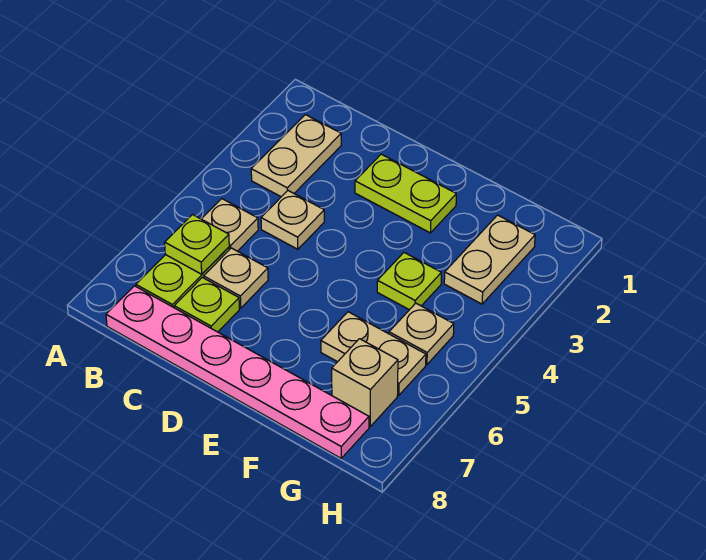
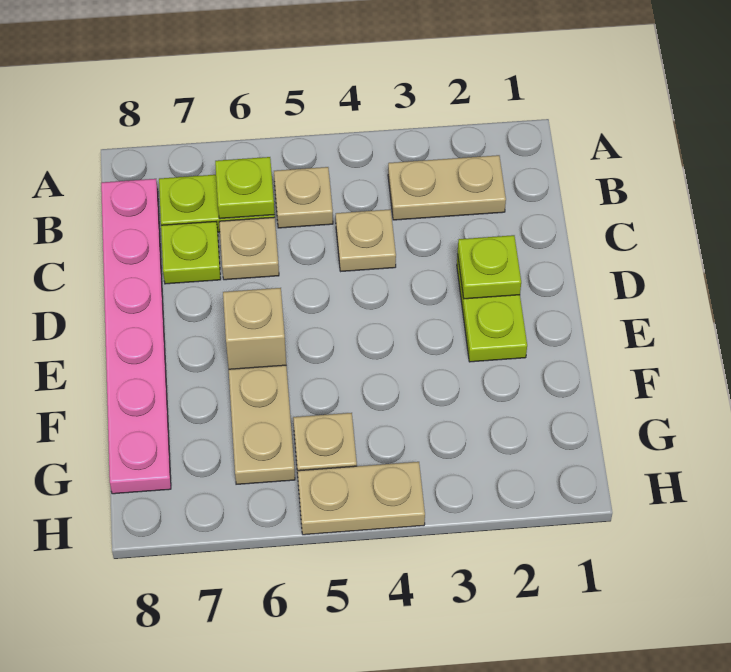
lime 1x1 plate [377,253,441,310] -> lime 1x1 plate moved to [458,235,521,299]
tan 1x2 plate [444,215,535,304] -> tan 1x2 plate moved to [298,462,425,535]
tan 1x1 brick [332,339,398,427] -> tan 1x1 brick moved to [223,288,286,369]

